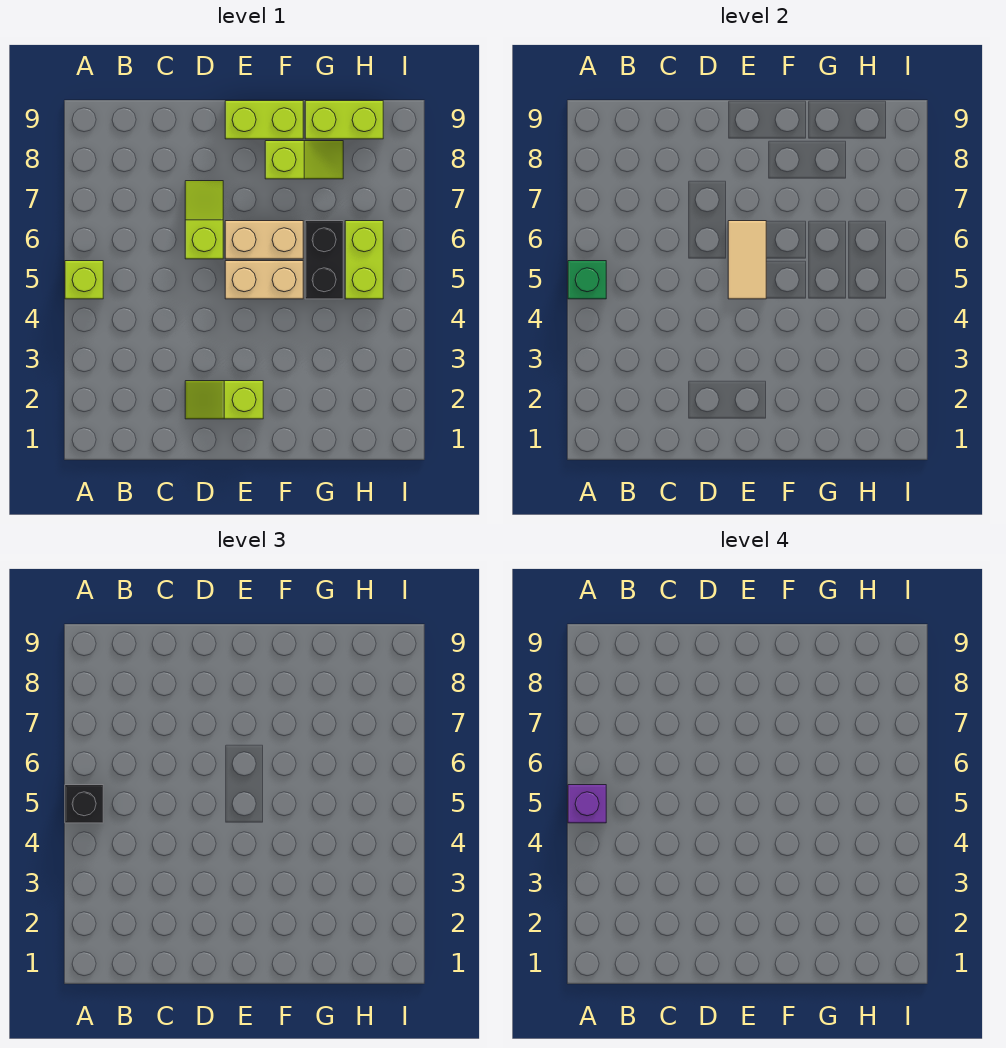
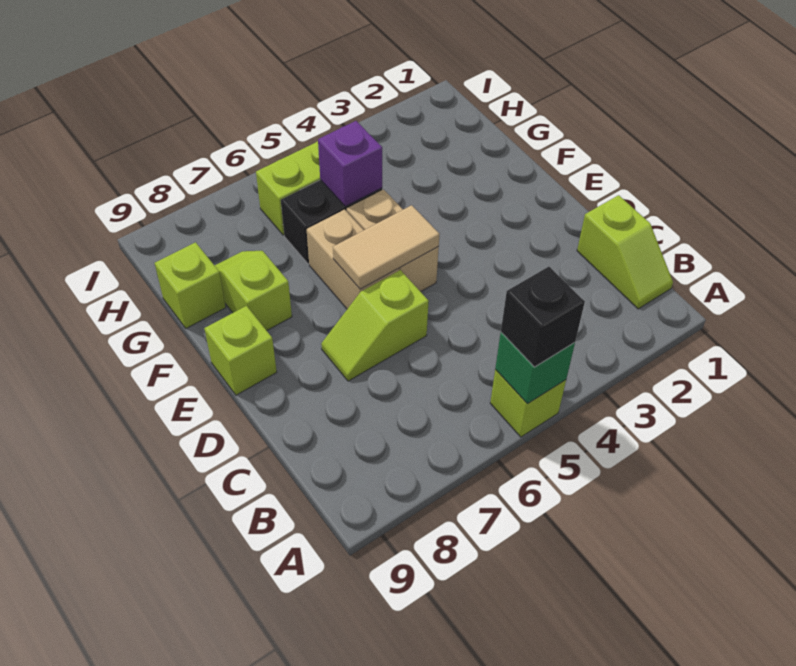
purple 1x1 brick [568,785,606,823] -> purple 1x1 brick moved to [318,121,382,206]
lime 1x2 slope [185,381,263,419] -> lime 1x2 slope moved to [577,195,673,309]
lime 1x2 brick [225,101,303,139] -> lime 1x1 brick [204,306,277,395]
lime 1x2 brick [305,101,383,139] -> lime 1x1 brick [155,242,226,328]

